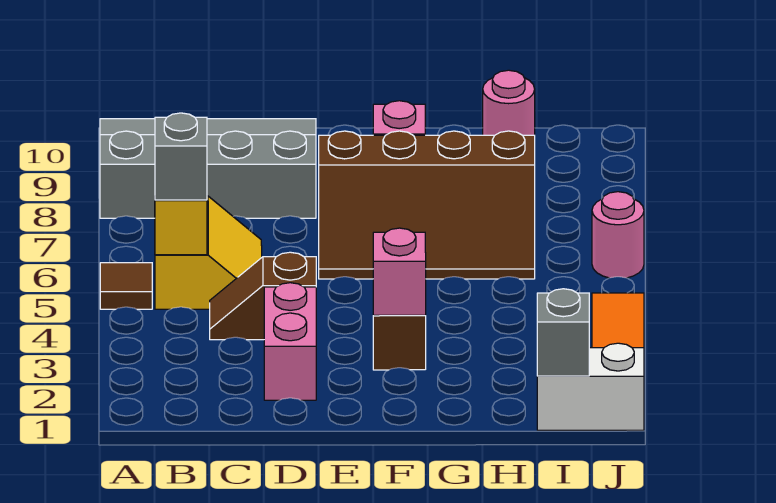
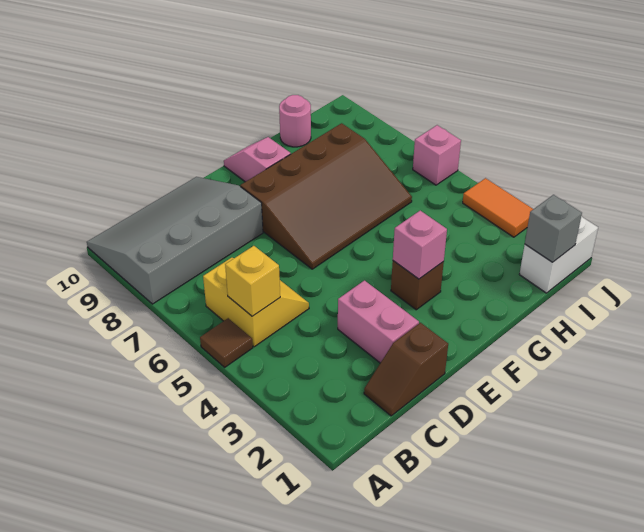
grey 1x1 brick [155,113,207,200] -> none
brown 1x2 slope [210,252,316,340] -> brown 1x2 slope moved to [364,323,448,416]
pink 1x1 round brick [592,192,644,278] -> pink 1x1 brick [413,125,461,185]

